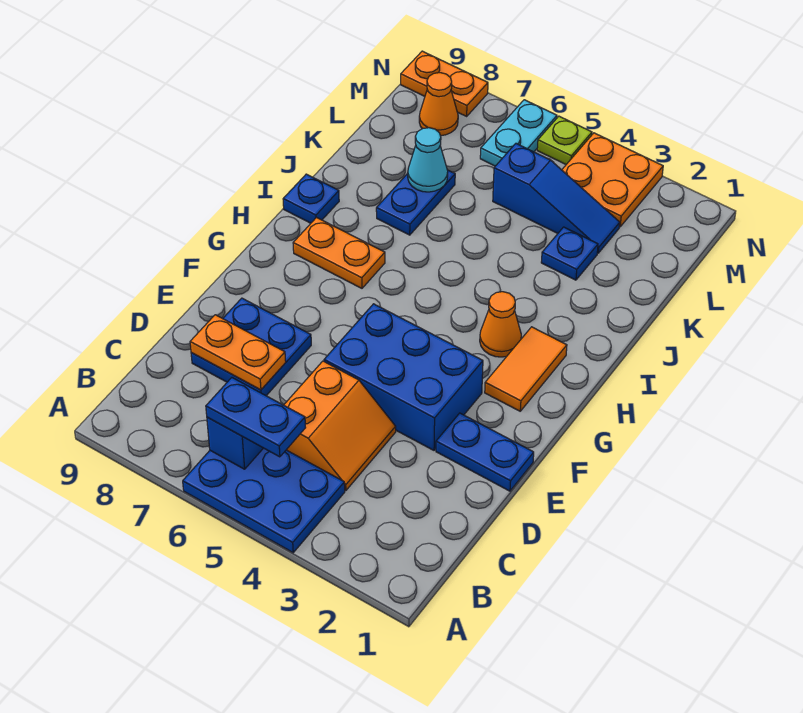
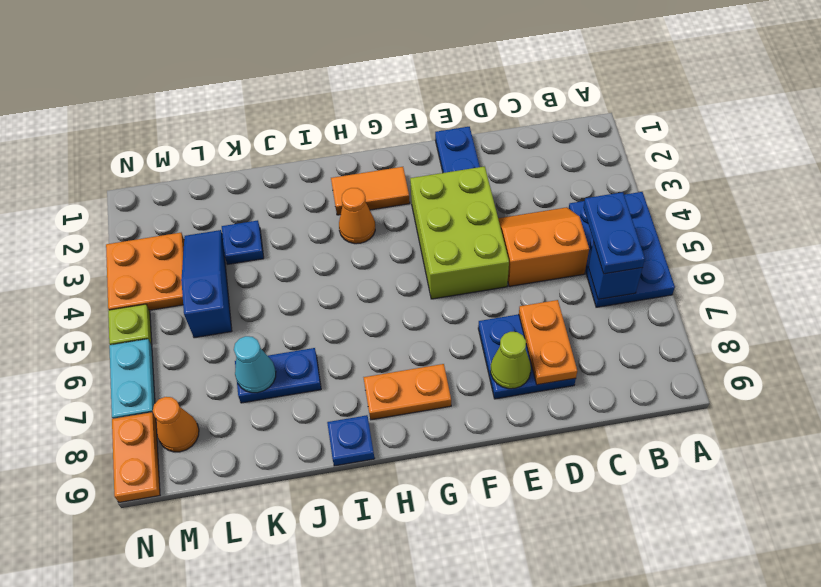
blue 2x3 brick [324,304,483,450] -> lime 2x3 brick [410,166,509,299]
none -> lime 1x1 cone [491,332,531,389]
orange 1x2 plate [293,218,385,288] -> orange 1x2 plate turned to [363,364,451,420]
cyan 1x2 plate [480,100,557,166] -> cyan 1x2 plate turned to [109,339,155,419]

